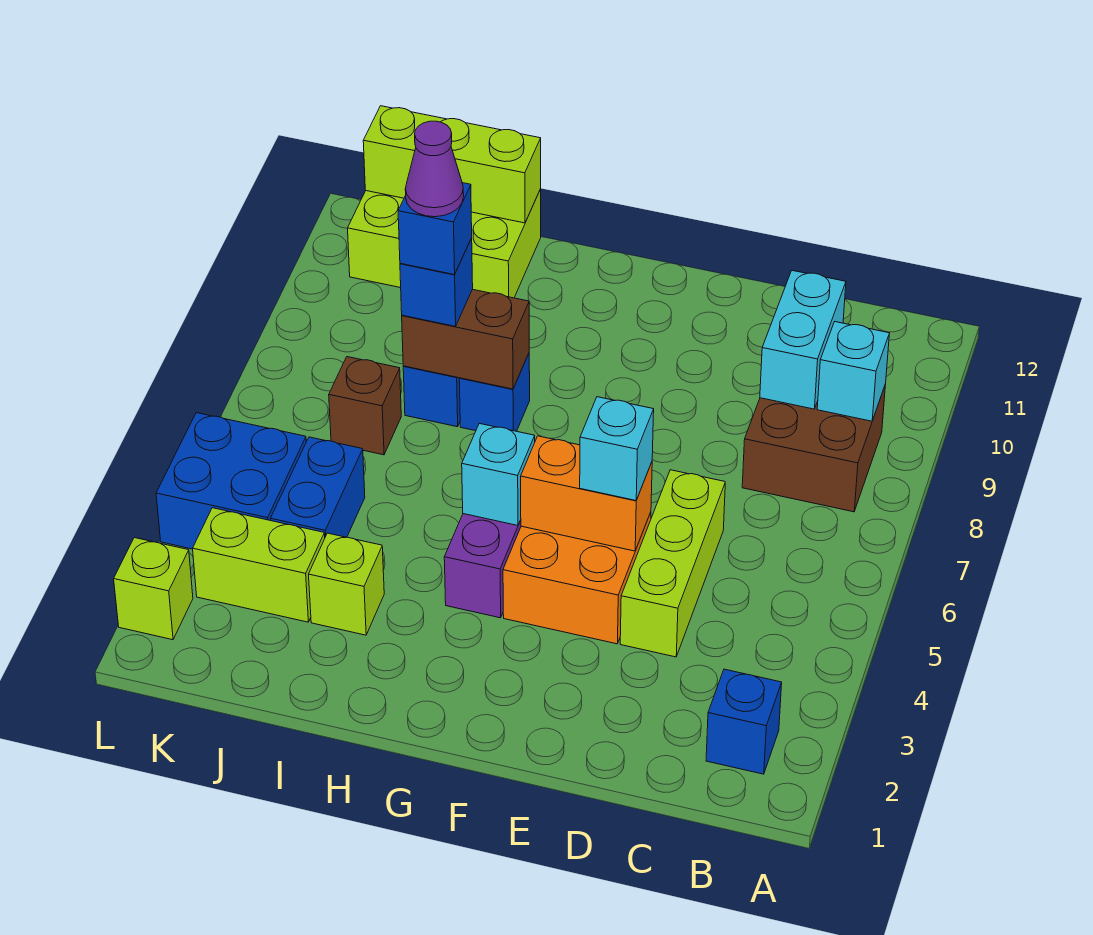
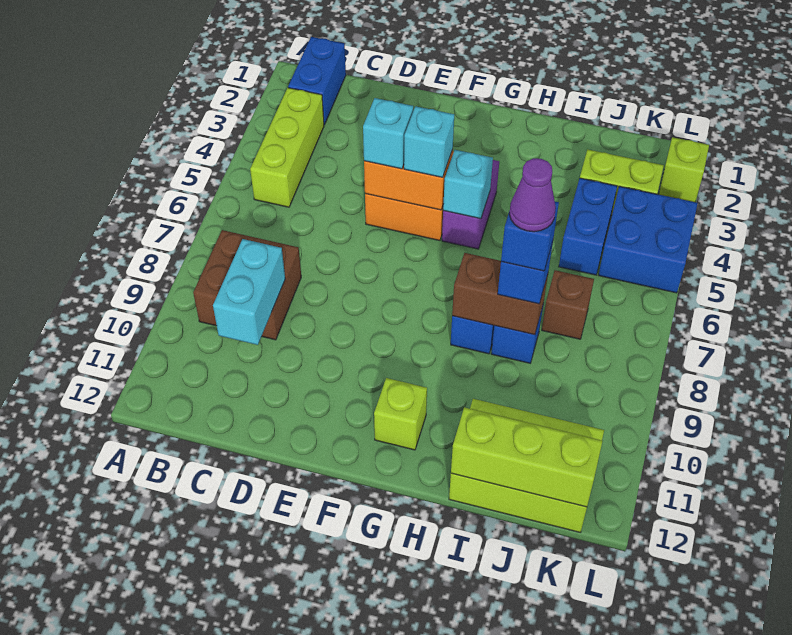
blue 1x1 brick [706,669,782,774] -> blue 1x2 brick [288,37,346,125]
cyan 1x1 brick [817,322,889,421] -> cyan 1x1 brick moved to [404,106,454,177]
lime 1x3 brick [620,470,725,657] -> lime 1x3 brick moved to [250,88,324,207]
lime 1x1 brick [309,533,384,635] -> lime 1x1 brick moved to [374,378,427,450]

